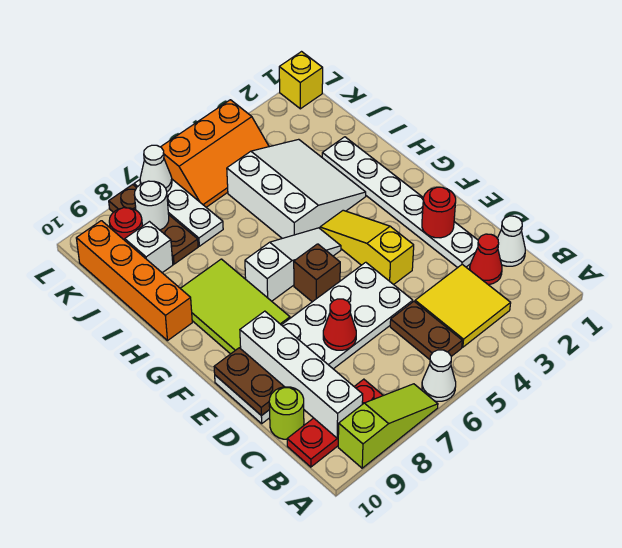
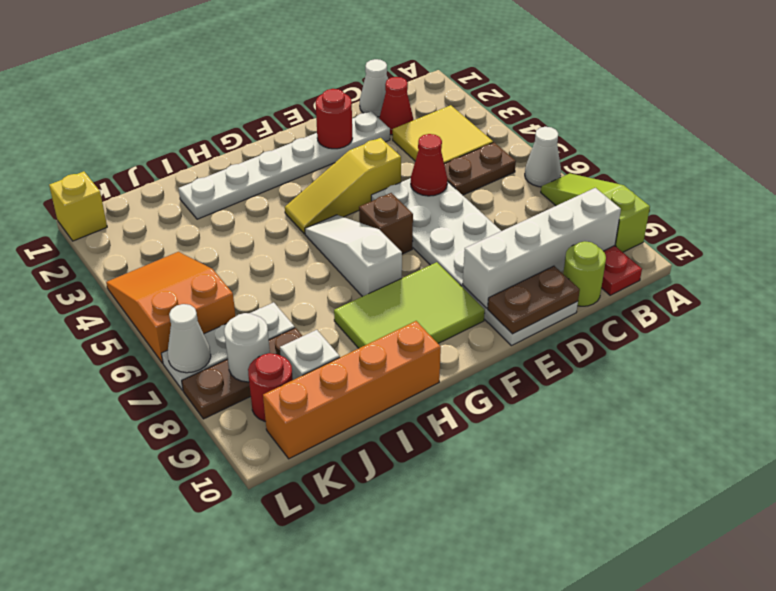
red 1x1 cone [323,299,356,350] -> red 1x1 cone moved to [411,134,447,196]
white 3x3 slope [227,139,366,238] -> none
orange 2x3 slope [161,100,269,207] -> orange 2x3 slope turned to [106,252,236,363]

